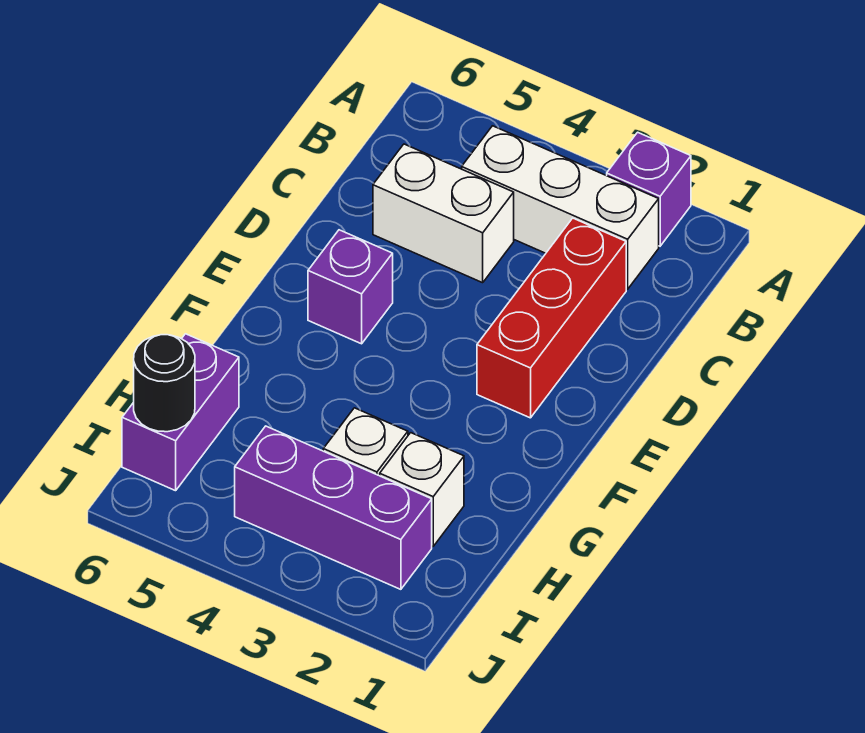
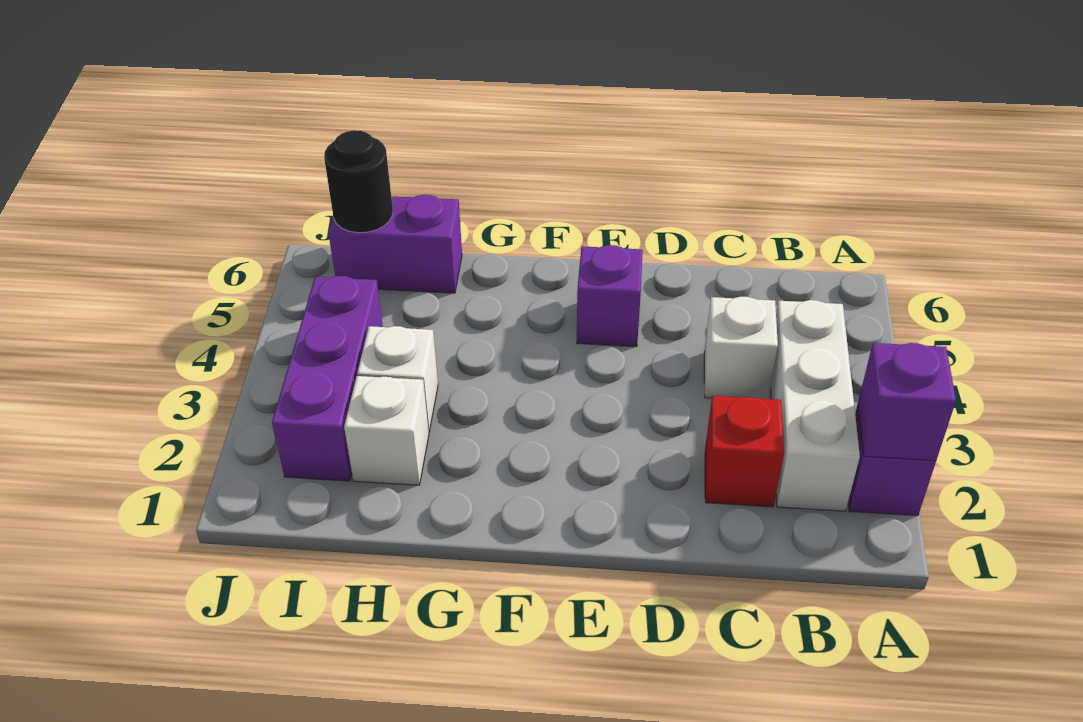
none -> purple 1x1 brick [858,343,956,461]
red 1x3 brick [477,218,626,418] -> red 1x1 brick [705,396,784,507]
white 1x2 brick [373,144,514,283] -> white 1x1 brick [704,297,778,399]

